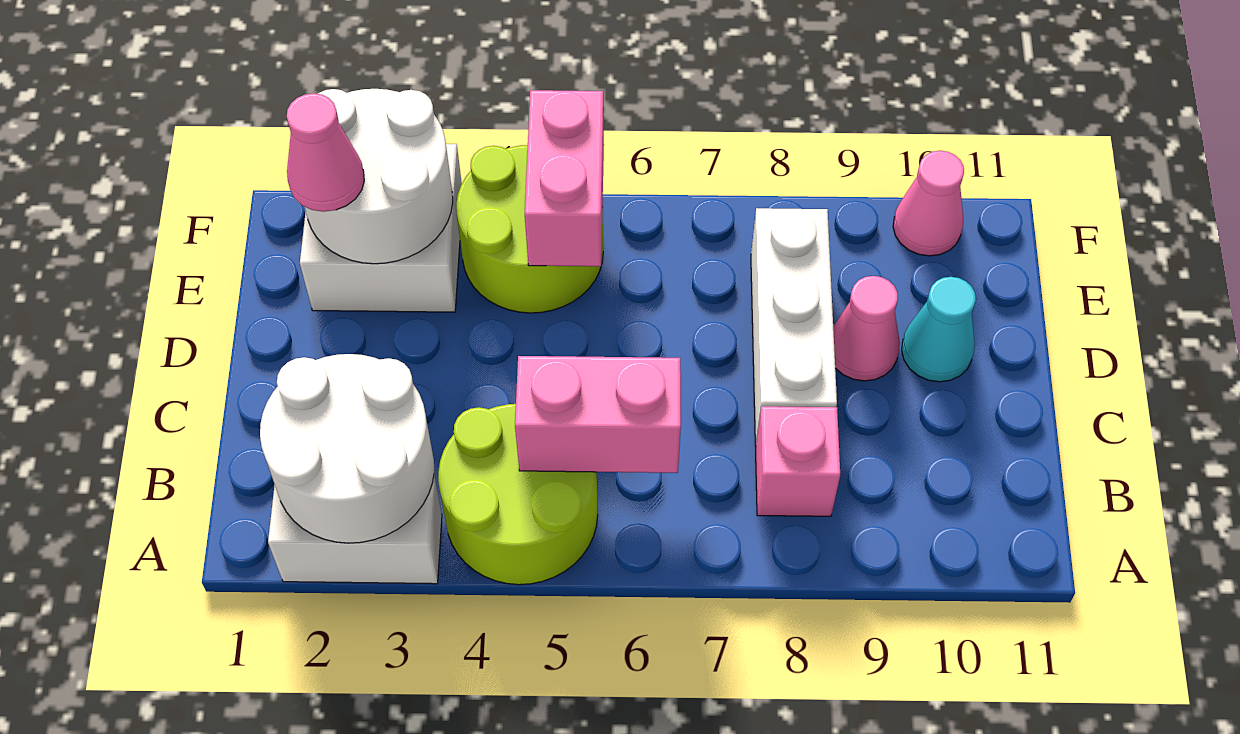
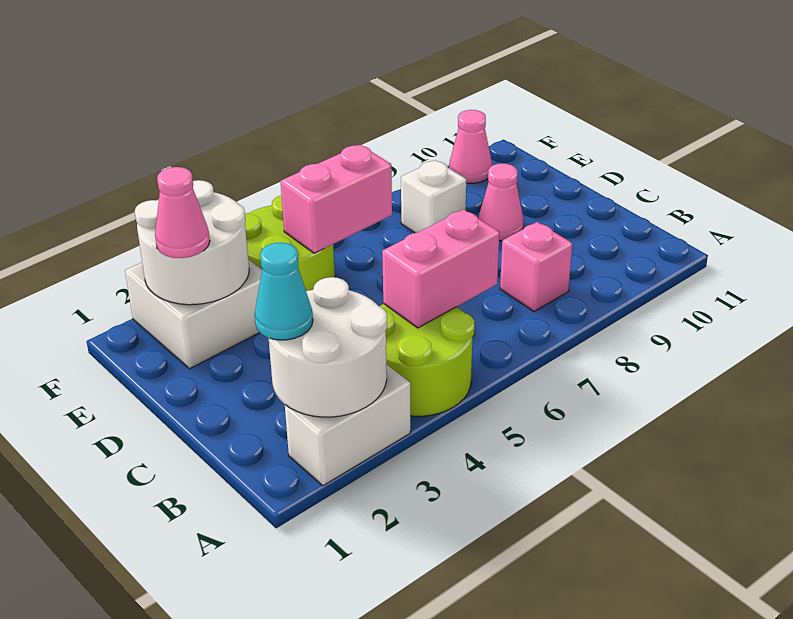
white 1x3 brick [751,208,837,446] -> white 1x1 brick [401,160,466,233]
cyan 1x1 cone [902,277,976,382] -> cyan 1x1 cone moved to [255,243,313,340]
pink 1x2 brick [525,90,604,266] -> pink 1x2 brick turned to [281,145,392,253]

